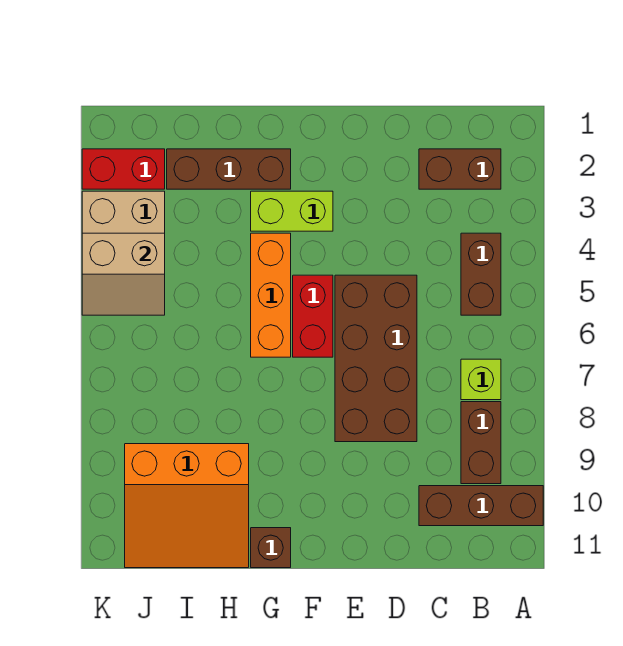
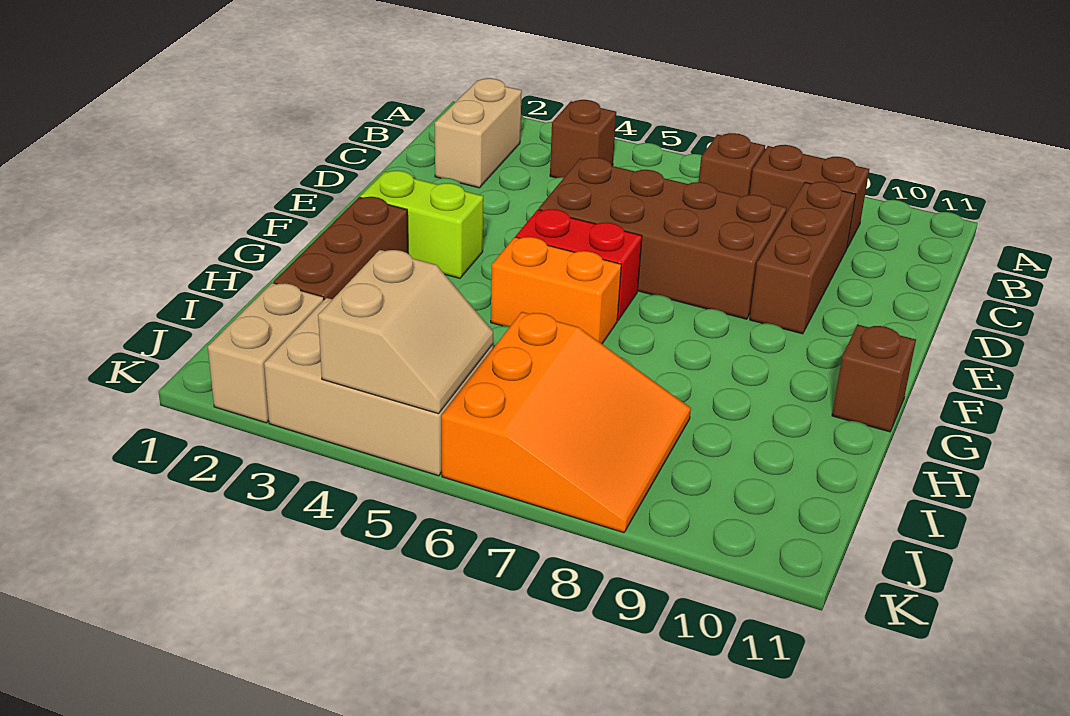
brown 1x3 brick [419,486,543,526] -> brown 1x3 brick moved to [750,182,856,334]
brown 1x2 brick [419,149,501,189] -> tan 1x2 brick [435,78,522,188]
brown 1x2 brick [461,233,501,315] -> brown 1x1 brick [550,100,616,178]
lime 1x1 brick [461,359,501,400] -> brown 1x1 brick [699,133,765,197]
lime 1x2 brick [251,191,333,231] -> lime 1x2 brick turned to [360,171,483,278]
orange 1x3 brick [251,233,291,357] -> orange 1x2 brick [491,237,621,344]
orange 3x3 slope [125,444,249,568] -> orange 3x3 slope moved to [442,312,691,533]
red 1x2 brick [82,149,165,189] -> tan 1x2 brick [208,283,324,423]

